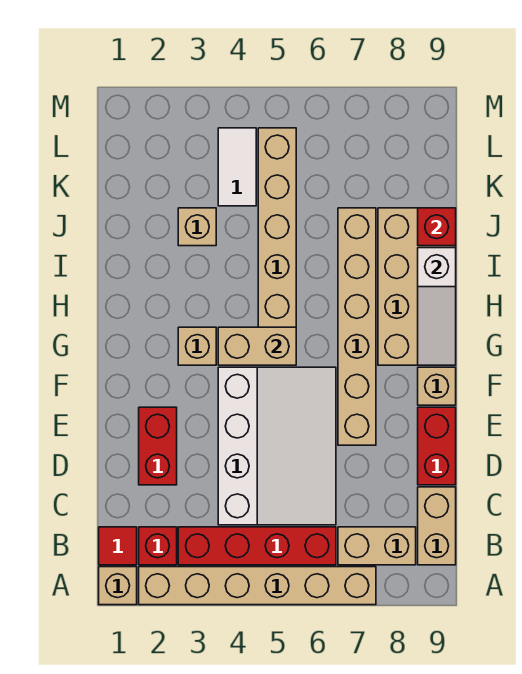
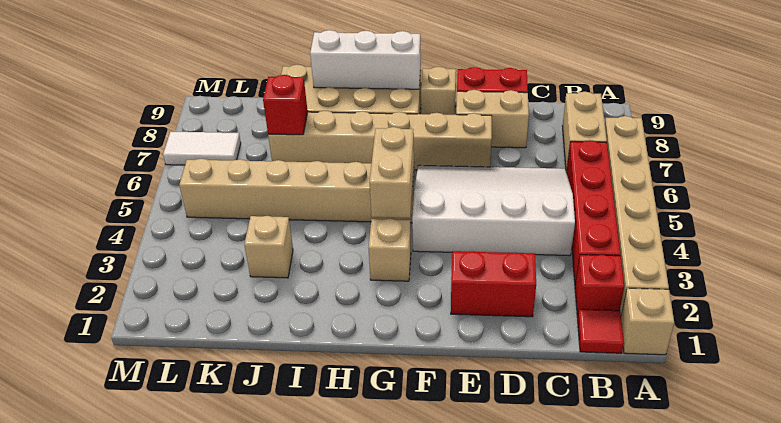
tan 1x2 brick [418,487,456,565] -> tan 1x2 brick moved to [456,90,529,148]
white 1x3 slope [418,248,456,365] -> white 1x3 brick [310,30,421,89]
red 1x1 brick [418,208,456,246] -> red 1x1 brick moved to [263,75,308,135]
white 1x2 tile [218,128,256,206] -> white 1x2 tile moved to [163,132,241,165]

